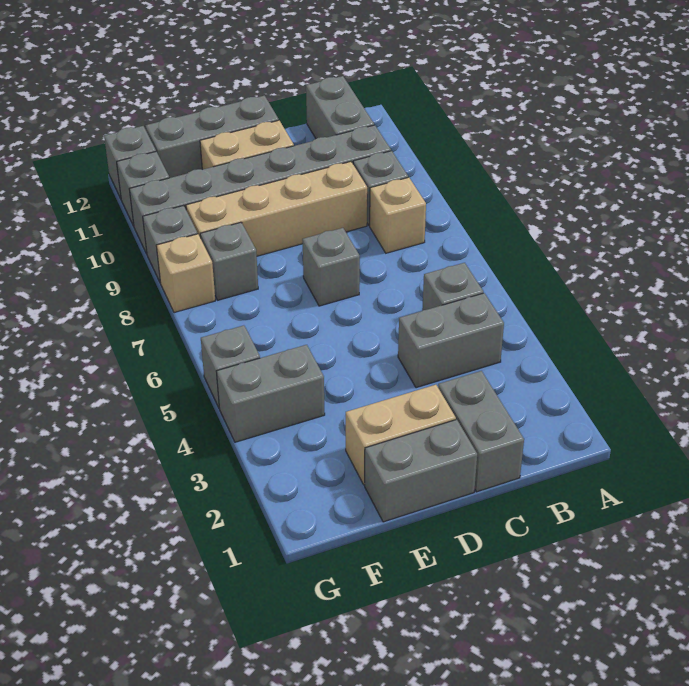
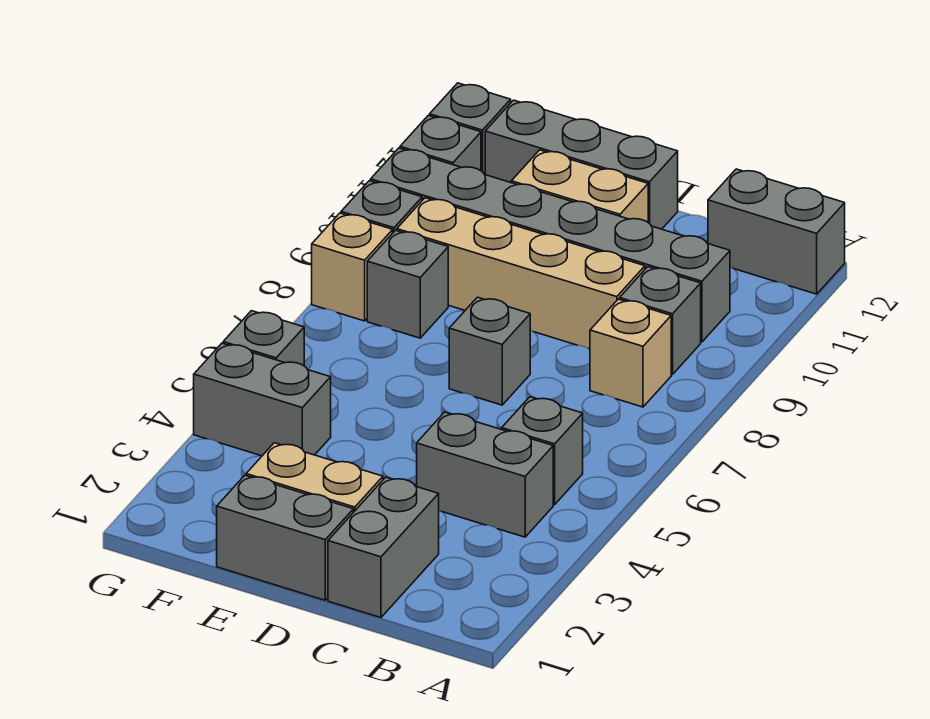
grey 1x2 brick [306,76,374,139] -> grey 1x2 brick turned to [708,169,845,294]

